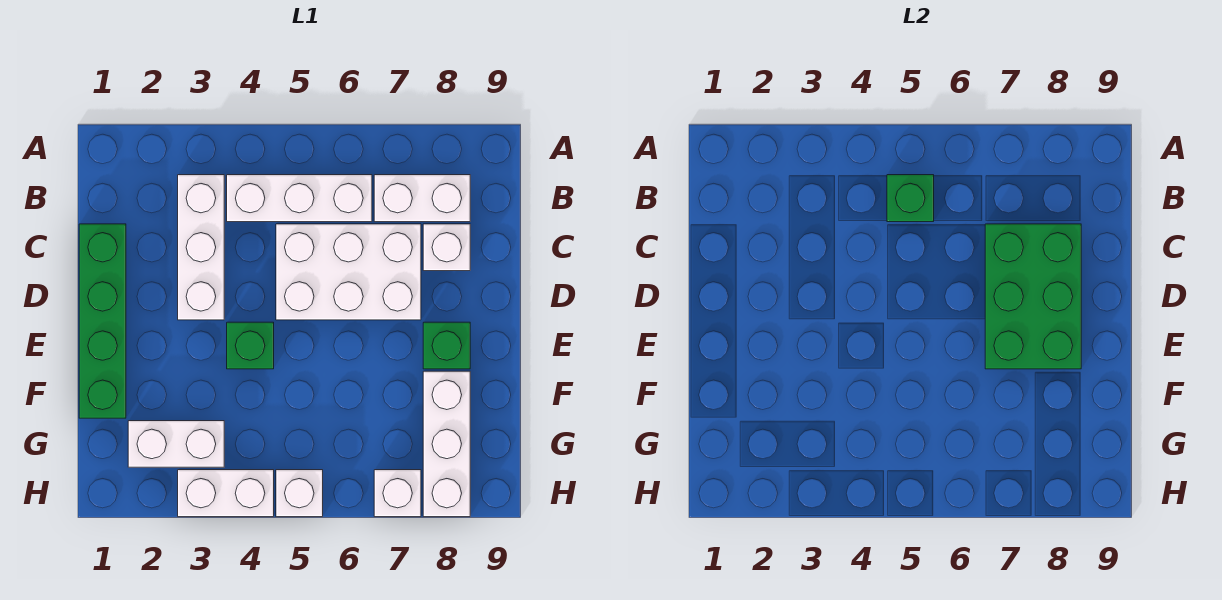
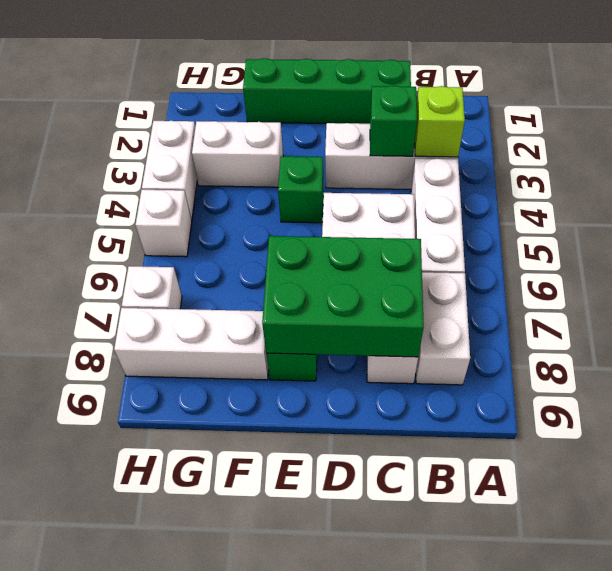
none -> lime 1x1 brick [415,86,465,157]
green 1x1 brick [887,175,934,222] -> green 1x1 brick moved to [370,86,417,156]
white 1x2 brick [128,421,224,467] -> white 1x2 brick turned to [192,121,283,187]

